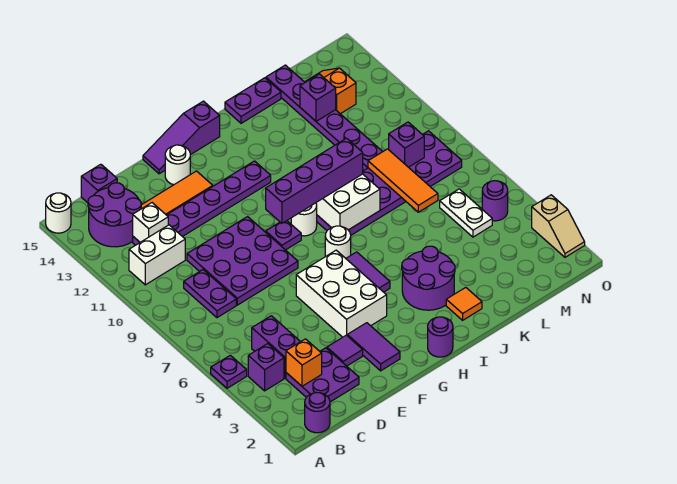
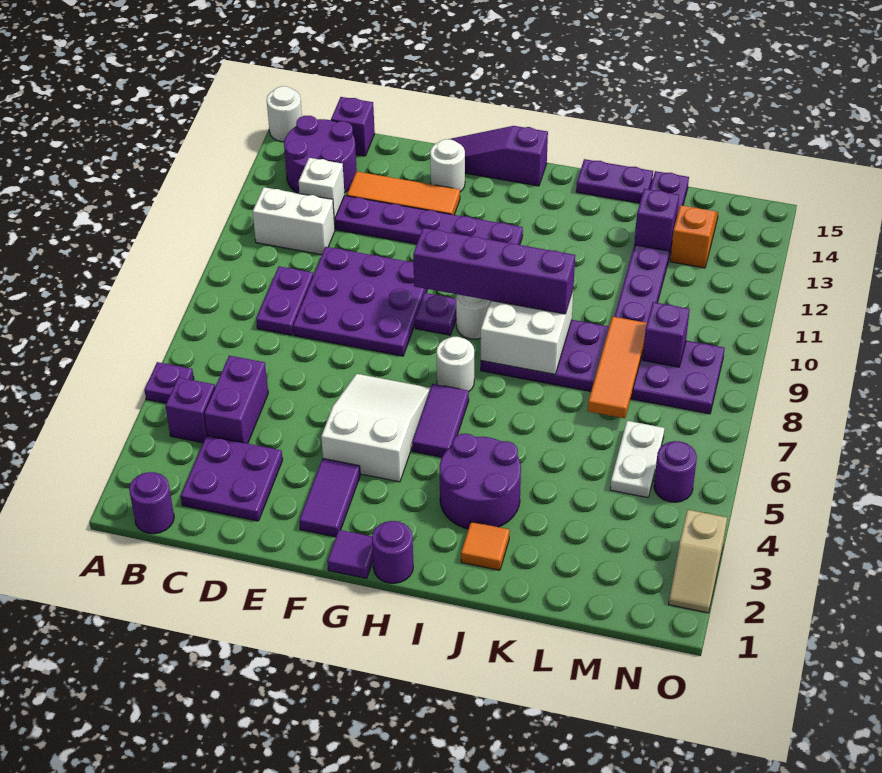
orange 1x1 brick [286,339,322,386] -> none
purple 1x1 tile [327,335,363,366] -> purple 1x1 tile moved to [327,530,373,578]
white 2x3 brick [296,250,387,337] -> white 2x3 slope [321,374,431,482]

